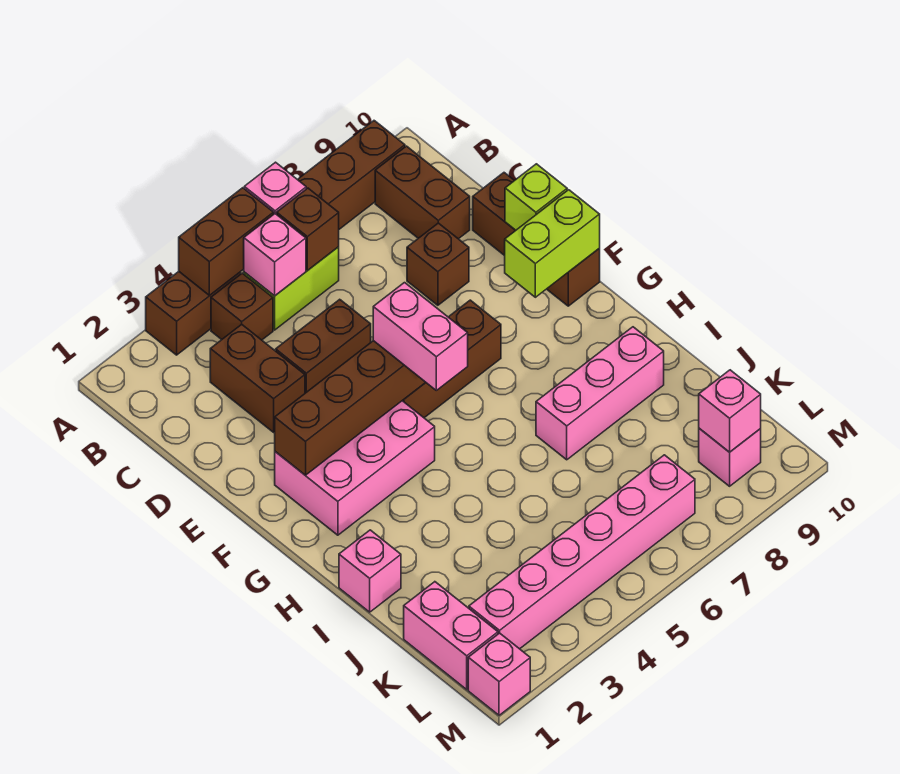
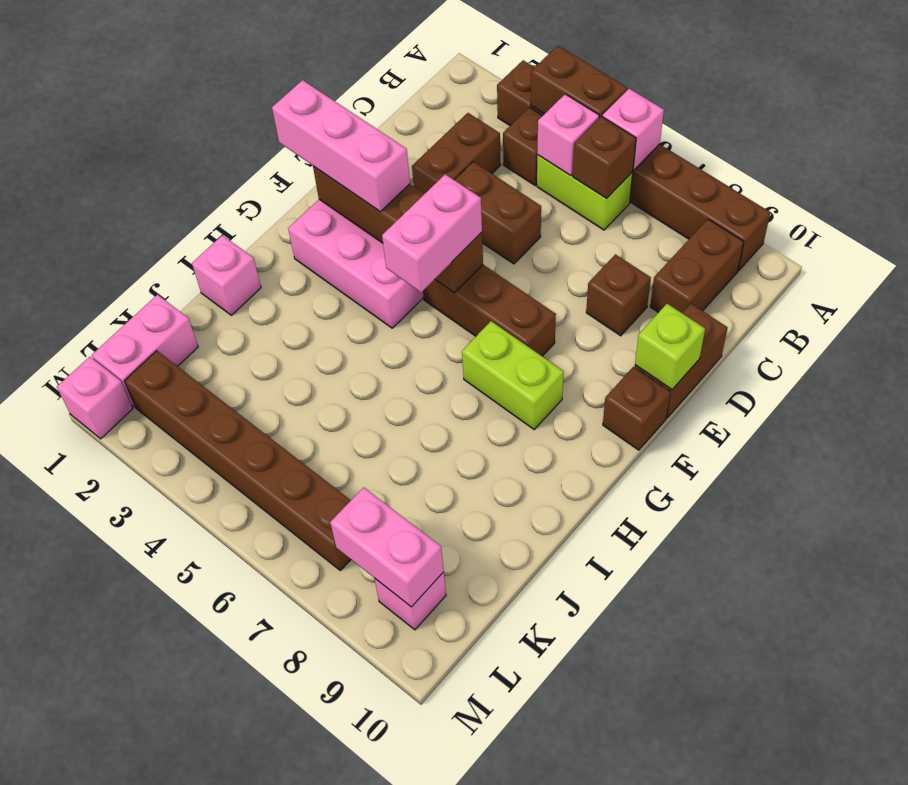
lime 1x2 brick [505,190,600,297] -> lime 1x2 brick moved to [462,321,564,429]
pink 1x3 brick [536,327,664,460] -> pink 1x3 brick moved to [272,80,410,212]
pink 1x6 brick [469,455,695,649] -> brown 1x6 brick [125,351,351,570]
pink 1x1 brick [699,370,761,452] -> pink 1x2 brick [330,487,444,607]

